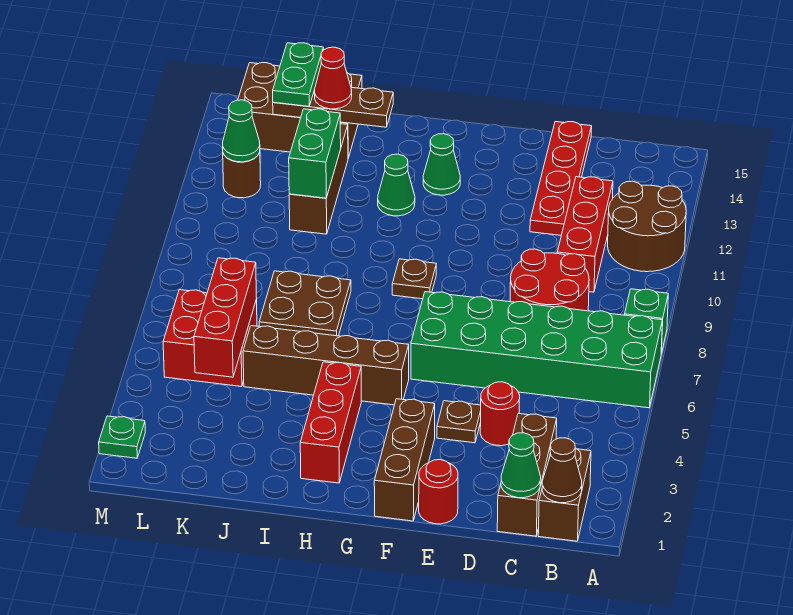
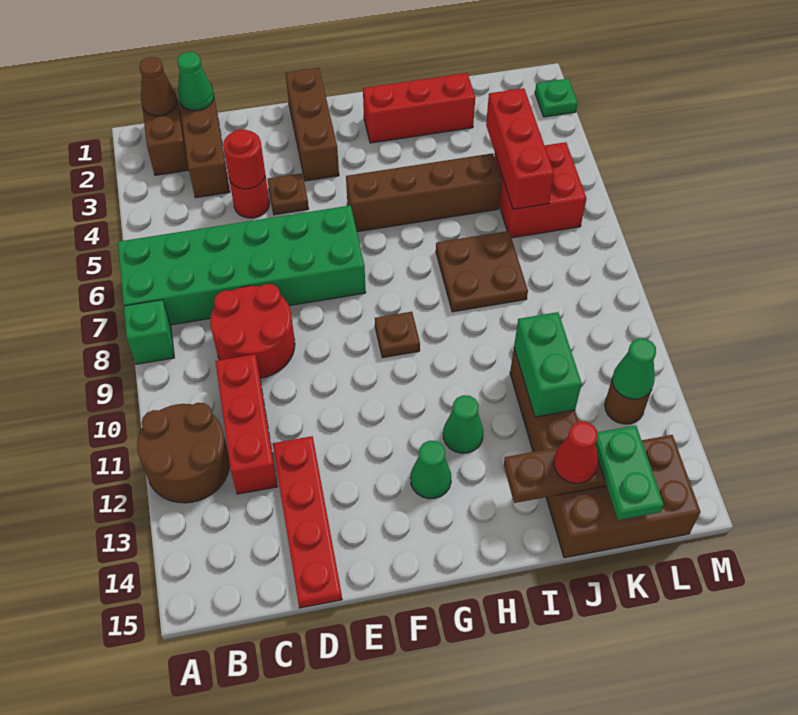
red 1x1 round brick [419,460,458,524] -> red 1x1 round brick moved to [223,129,265,189]
red 1x3 brick [300,362,361,483] -> red 1x3 brick turned to [363,73,475,143]

